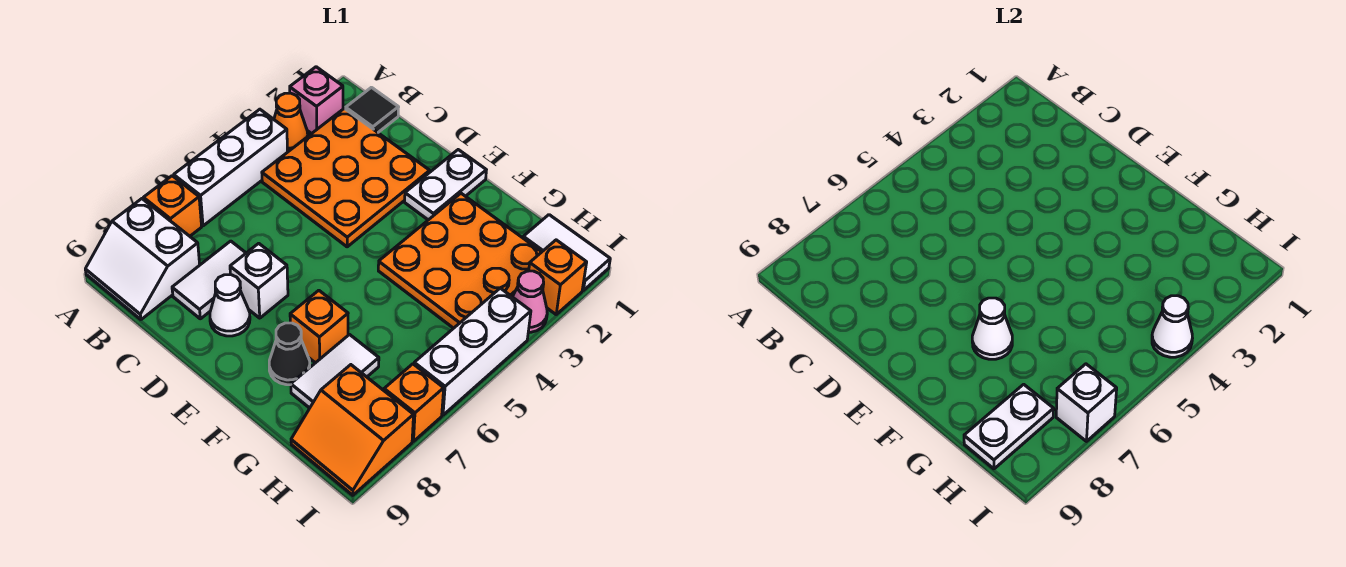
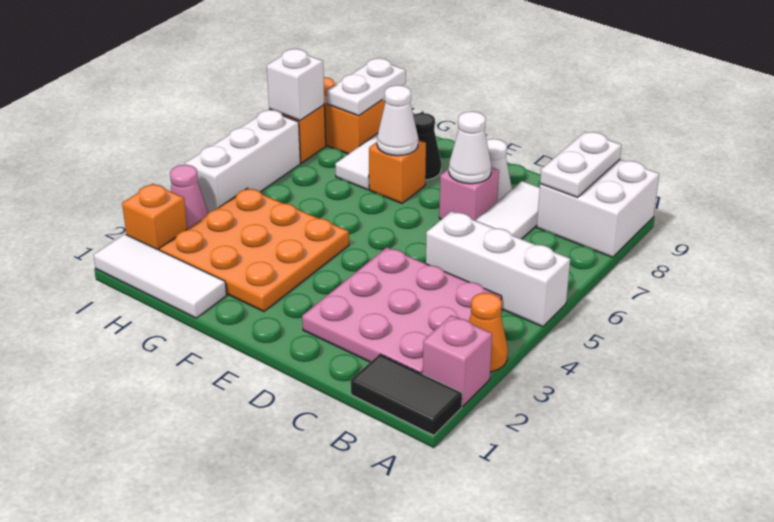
white 1x3 brick [174,109,288,226] -> white 1x3 brick turned to [426,211,570,327]
orange 1x1 brick [144,176,202,236] -> none
white 2x2 slope [85,199,200,319] -> white 2x2 brick [537,160,659,257]
black 1x1 tile [346,87,399,132] -> black 1x2 tile [351,354,462,435]
orange 3x3 plate [262,108,430,247] -> pink 3x3 plate [302,247,502,374]
white 1x1 brick [230,243,288,318] -> pink 1x1 brick [439,167,499,221]
white 1x2 plate [405,150,486,220] -> white 1x2 plate moved to [540,132,622,197]
white 1x2 tile [523,215,610,290] -> white 1x3 tile [94,234,226,318]
white 1x1 cone [1152,296,1192,357] -> white 1x1 cone moved to [449,111,491,184]

